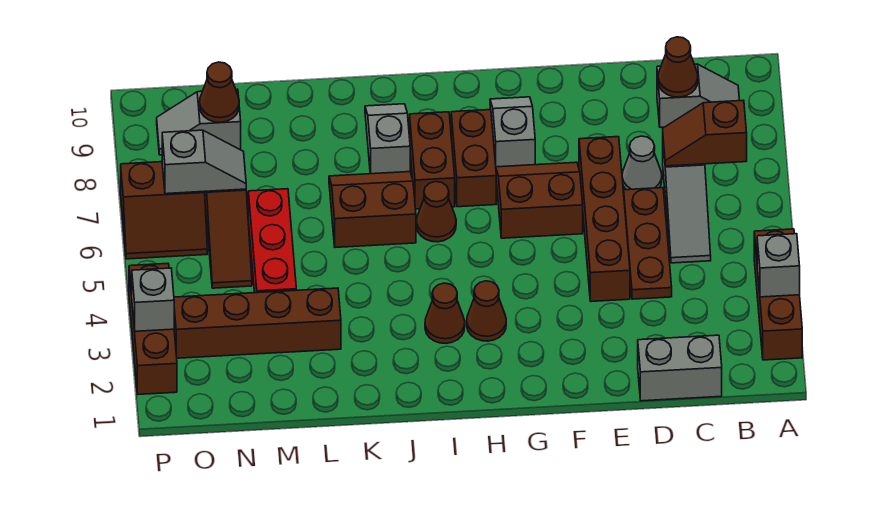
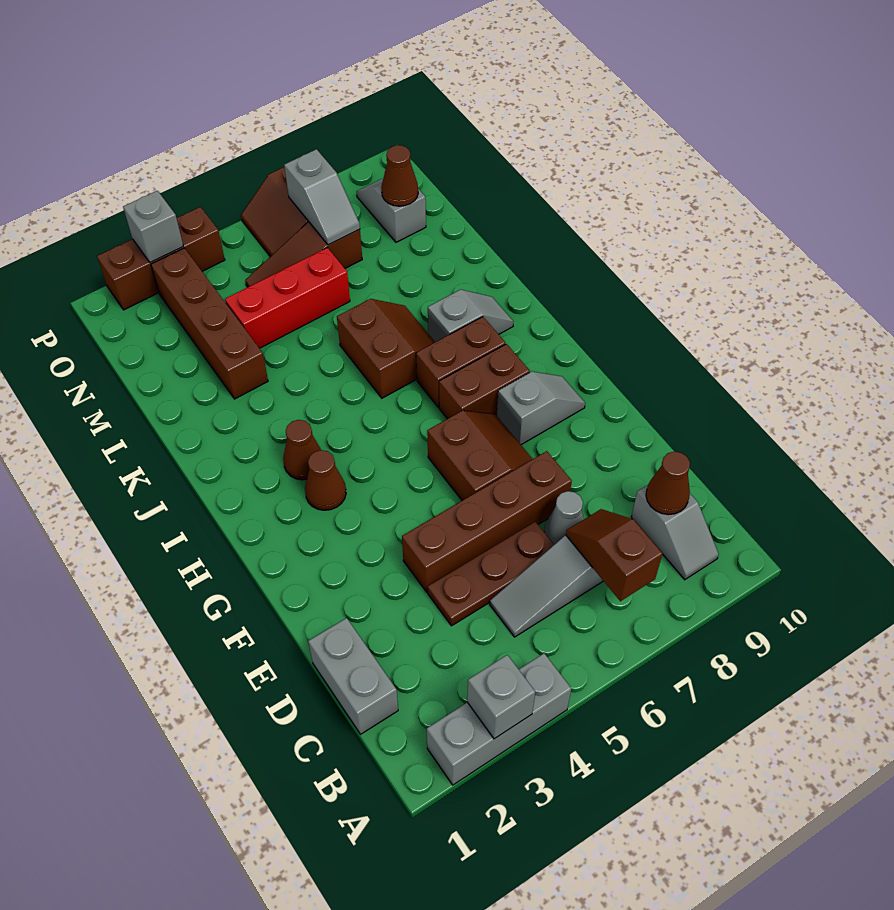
brown 1x3 brick [754,229,802,360] -> grey 1x3 brick [427,653,571,785]
brown 1x1 cone [417,182,456,242] -> none

